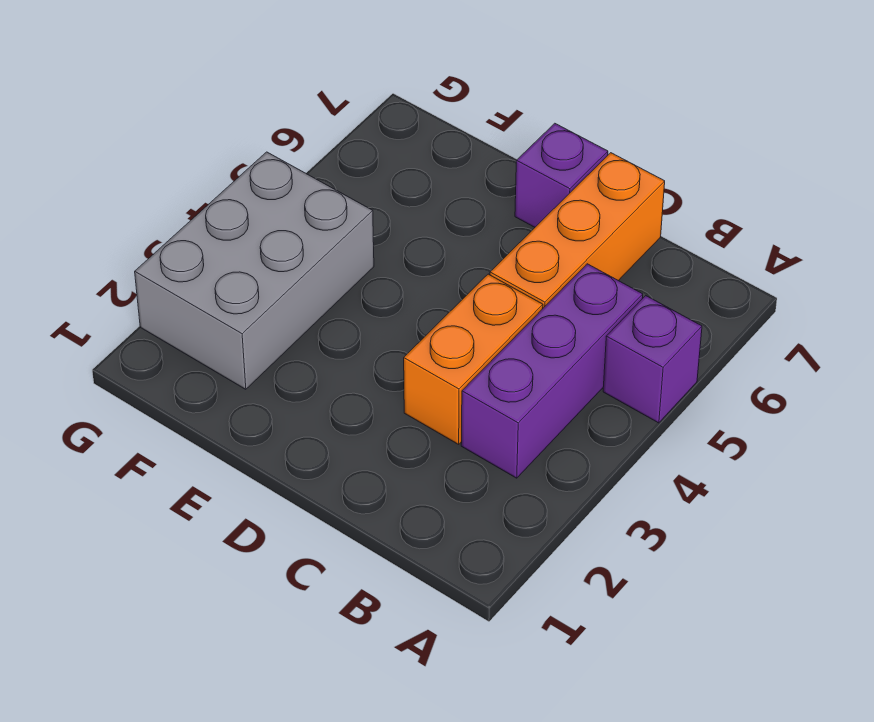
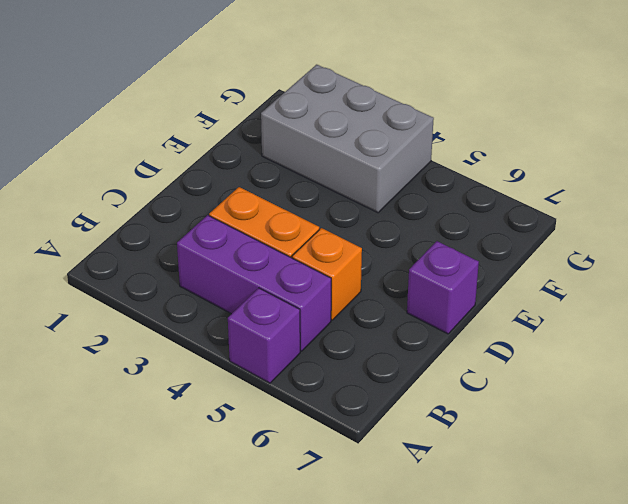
orange 1x3 brick [490,153,665,308] -> orange 1x1 brick [292,228,362,320]

